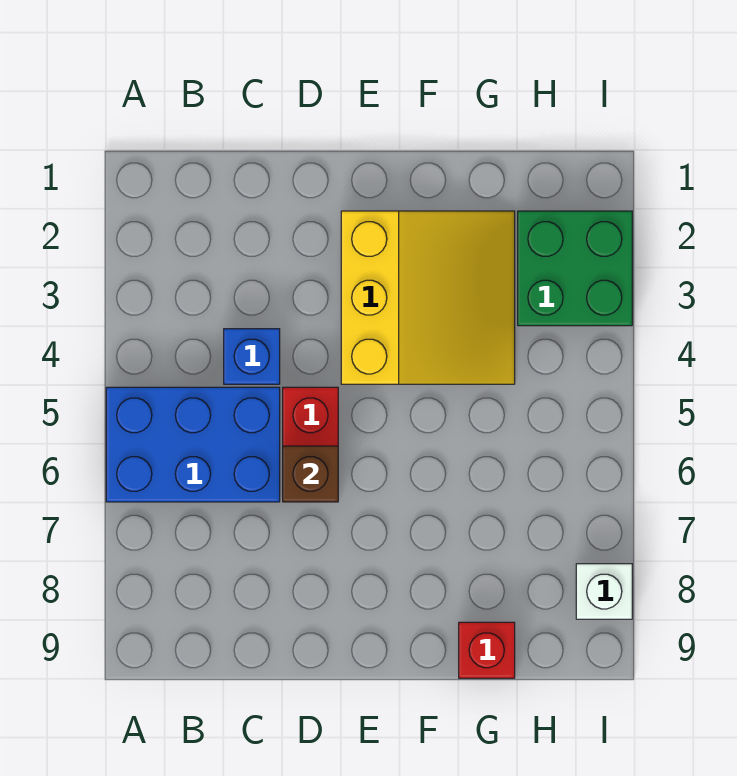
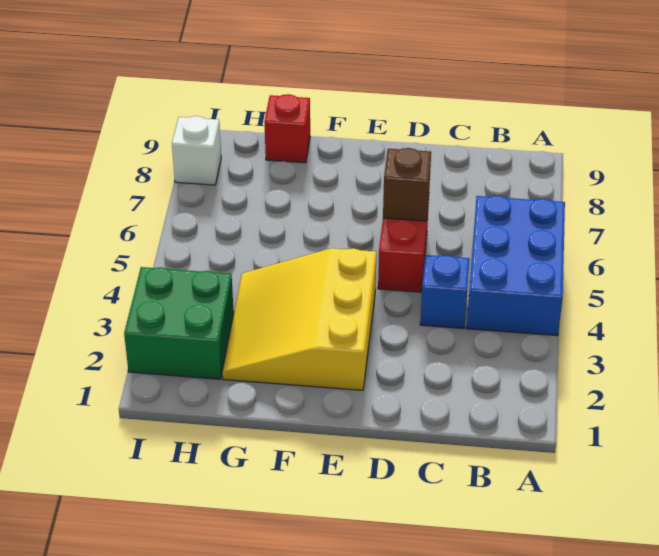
blue 2x3 brick [106,387,280,502] -> blue 2x3 brick turned to [467,196,565,336]

